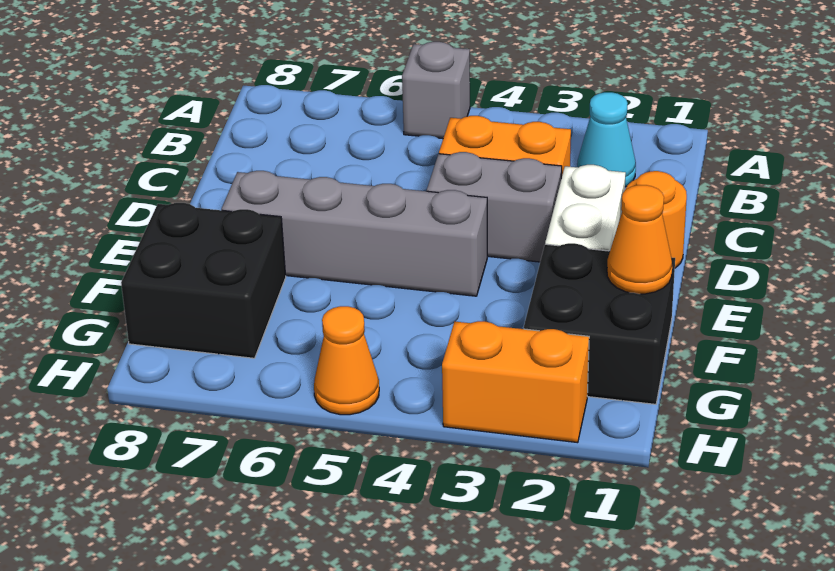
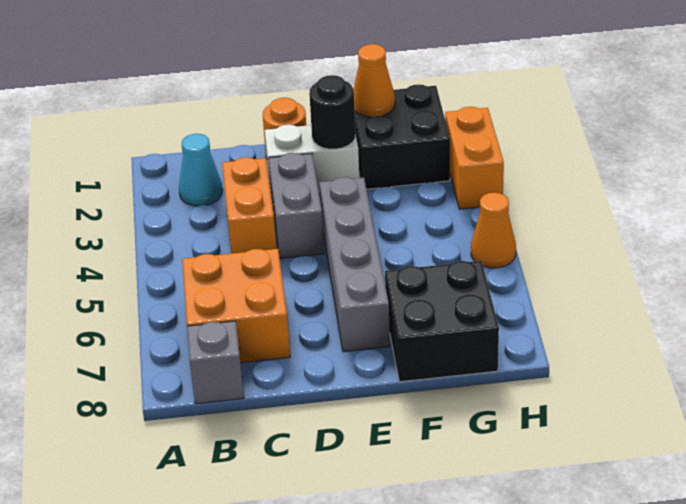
grey 1x1 brick [402,42,470,139] -> grey 1x1 brick moved to [187,321,244,404]
none -> orange 2x2 brick [182,249,290,363]
none -> black 1x1 round brick [309,75,356,149]

